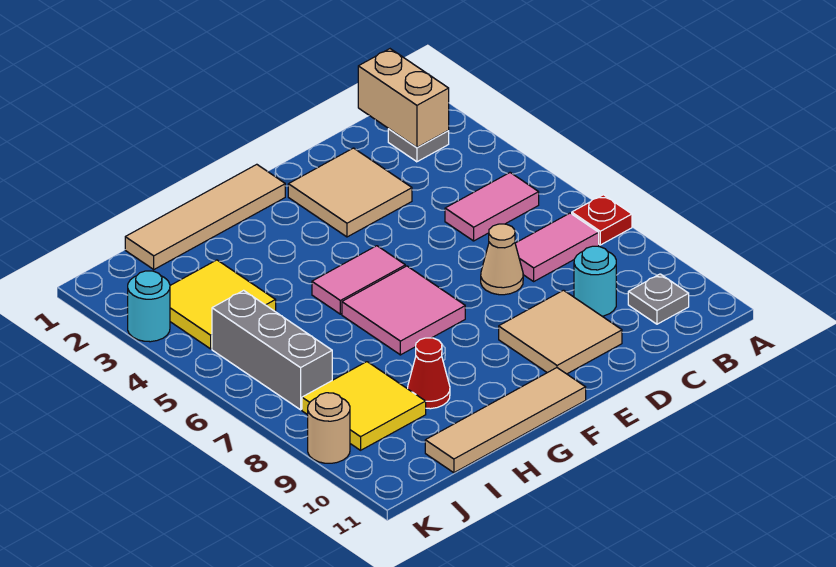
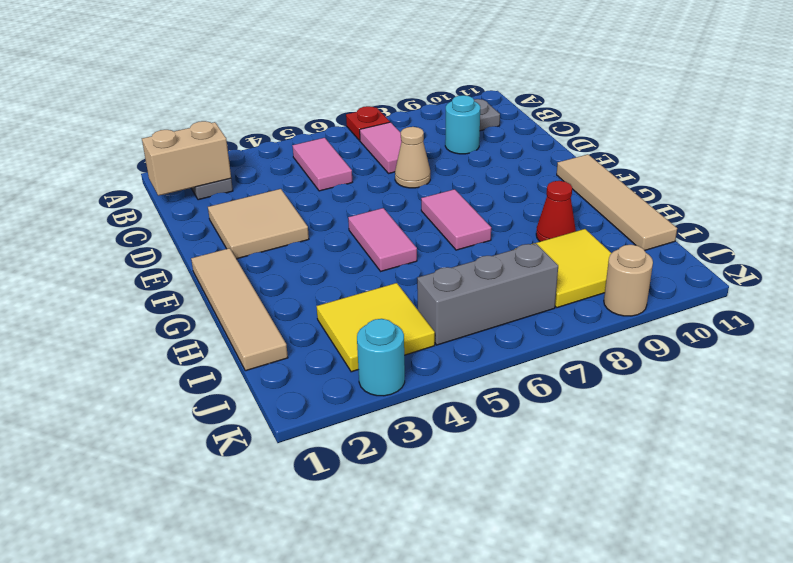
tan 2x2 tile [499,290,622,374] -> none
pink 2x2 tile [342,266,465,355] -> pink 1x2 tile [421,189,491,250]

